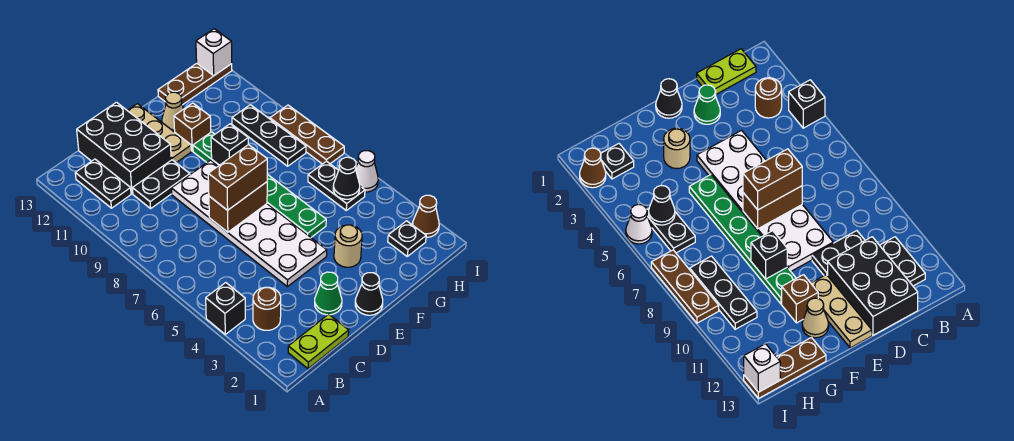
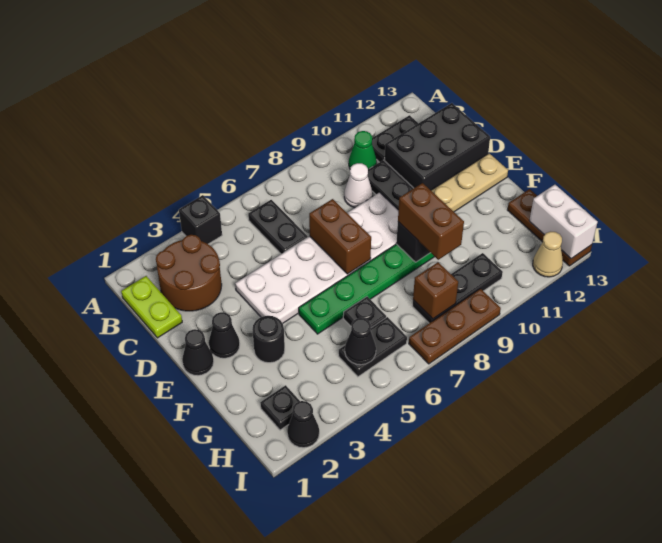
brown 1x1 round brick [253,287,281,330] -> brown 2x2 round brick [156,235,222,311]
none -> black 1x2 plate [248,200,308,254]
green 1x1 cone [315,272,342,315] -> green 1x1 cone moved to [349,131,377,169]
brown 1x2 brick [208,144,267,210] -> brown 1x2 brick moved to [398,183,464,260]
none -> black 1x1 cone [209,312,240,358]
tan 1x1 round brick [334,225,362,267] -> black 1x1 round brick [252,316,285,363]
brown 1x1 brick [174,103,211,151] -> brown 1x1 brick moved to [413,262,458,319]
tan 1x1 cone [162,92,183,132] -> tan 1x1 cone moved to [533,232,563,277]
none -> black 1x1 plate [343,297,386,328]
brown 1x1 cone [413,195,439,237] -> black 1x1 cone [287,401,319,448]
white 1x1 cone [356,151,378,192] -> white 1x1 cone moved to [344,163,373,208]
white 1x1 brick [196,29,232,75] -> white 1x2 brick [529,185,598,259]

